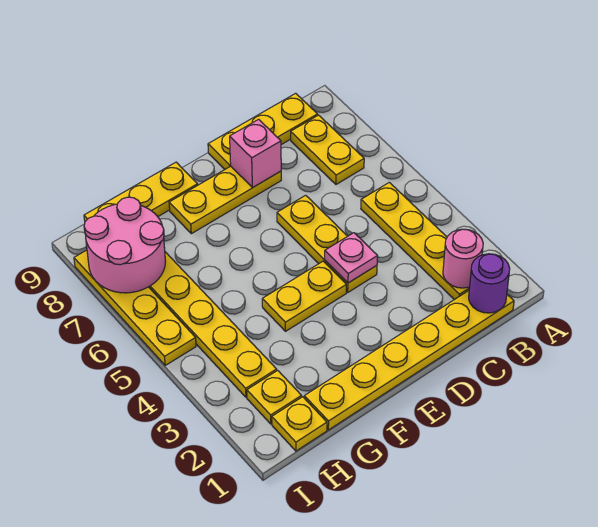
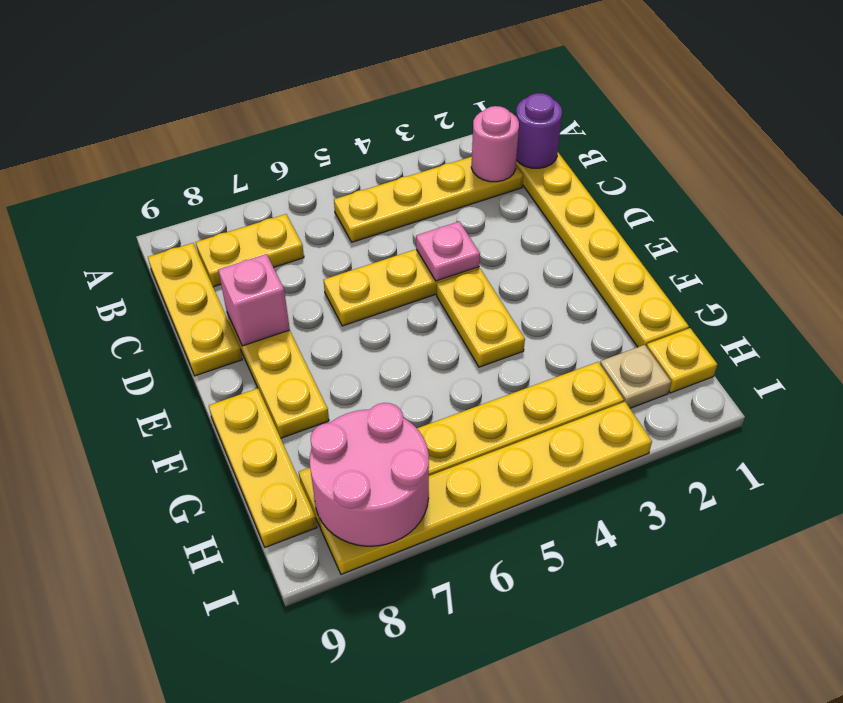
yellow 1x1 plate [247,370,302,424] -> tan 1x1 plate [600,345,671,408]
yellow 1x4 plate [74,250,196,365] -> yellow 1x6 plate [319,402,652,574]

